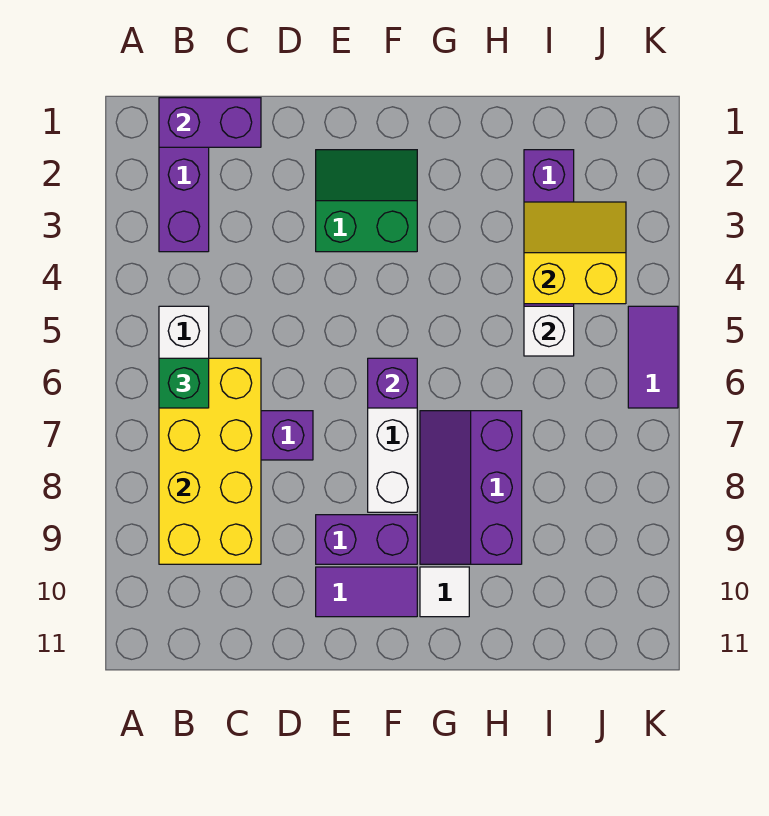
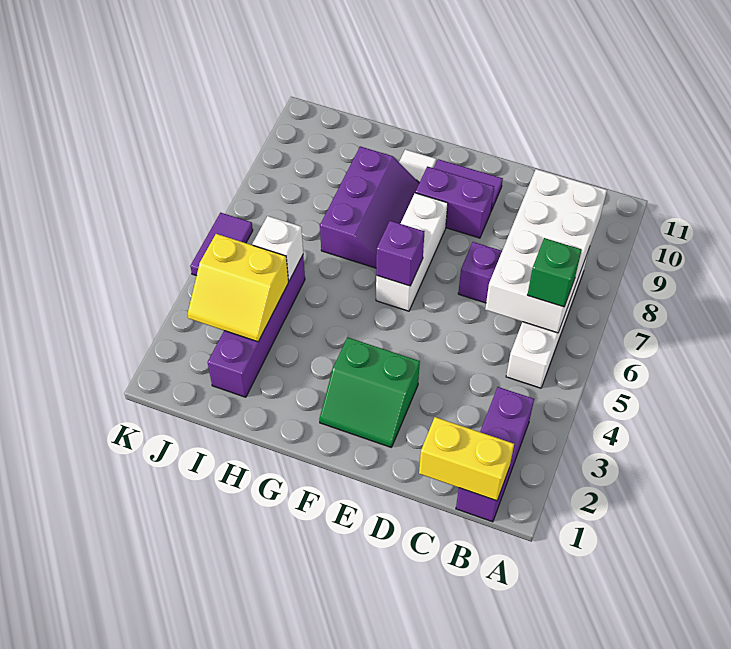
purple 1x2 brick [159,98,261,147] -> yellow 1x2 brick [419,417,514,501]
yellow 2x4 brick [159,358,261,564] -> white 2x4 brick [485,169,607,333]

